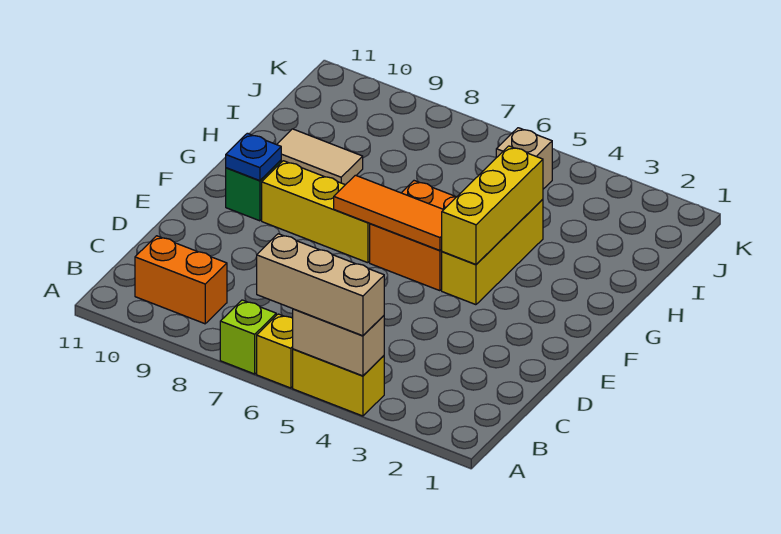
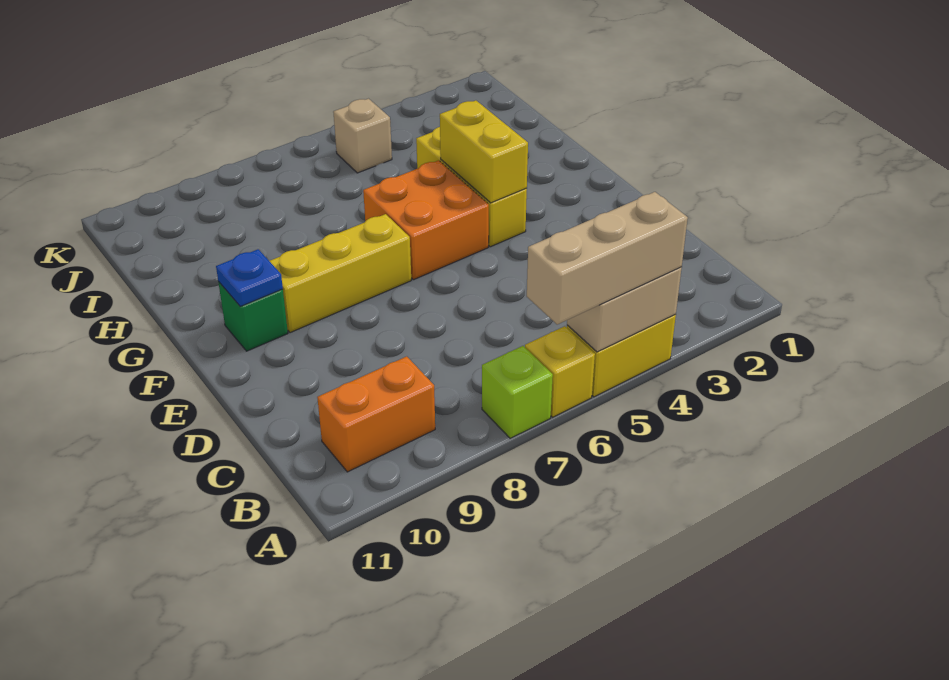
yellow 1x3 brick [441,146,543,265] -> yellow 1x2 brick [440,100,528,203]
orange 1x3 tile [334,175,444,250] -> none
tan 1x2 tile [277,129,363,185] -> none

